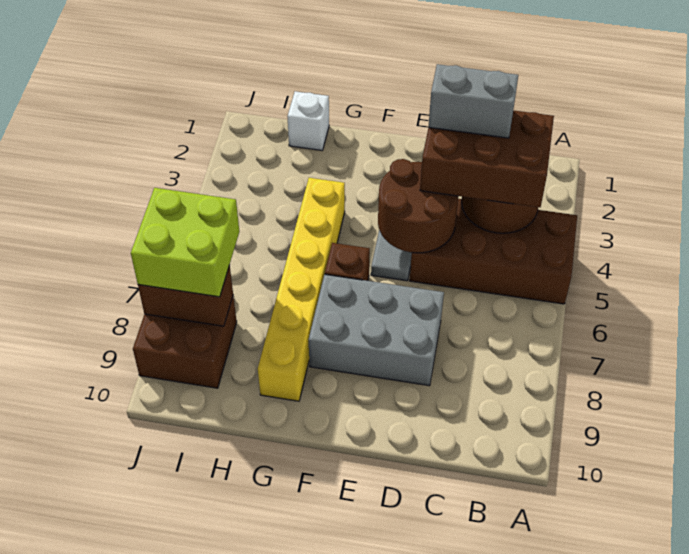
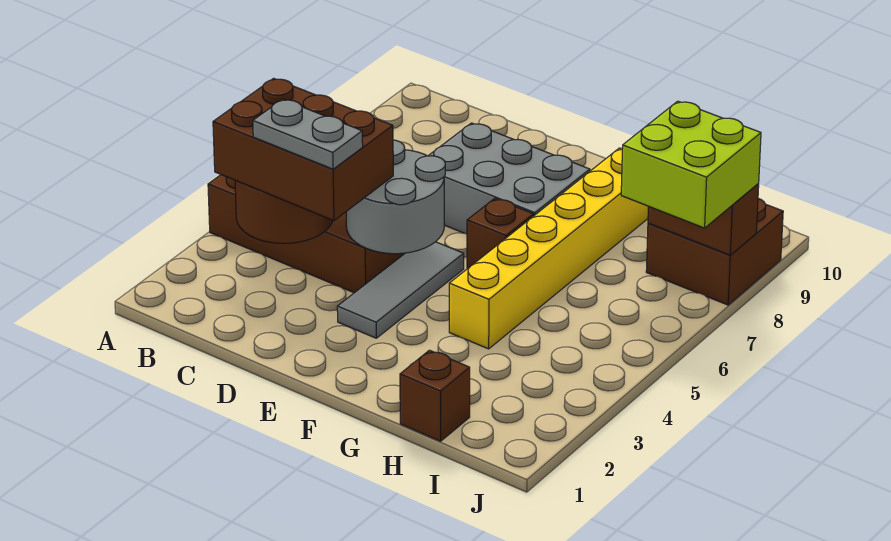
grey 1x2 brick [428,64,518,138] -> grey 1x2 plate [253,99,363,169]
brown 2x2 round brick [378,159,458,253] -> grey 2x2 round brick [346,140,445,254]
white 1x1 brick [287,91,329,150] -> brown 1x1 brick [400,350,470,441]

